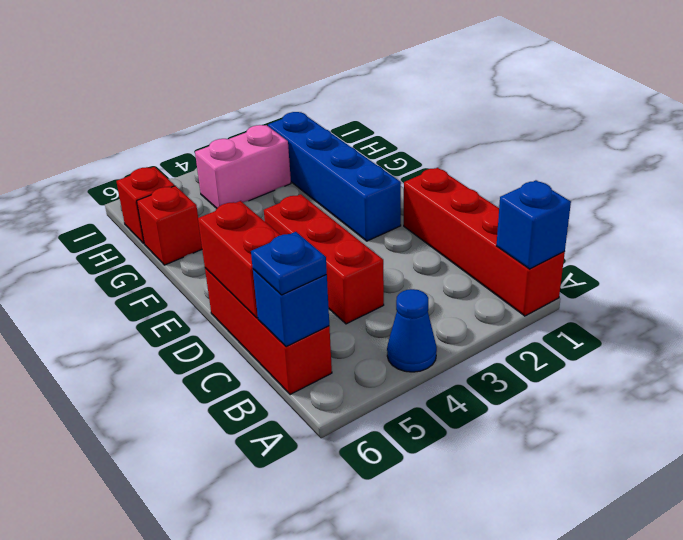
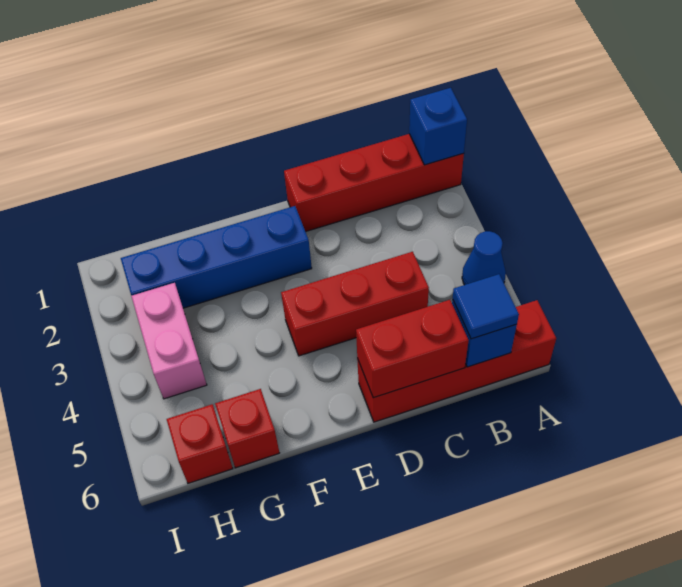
red 1x3 brick [205,268,332,395] -> red 1x4 brick [357,300,556,422]
blue 1x1 plate [251,232,327,295] -> blue 1x1 tile [453,274,519,339]

